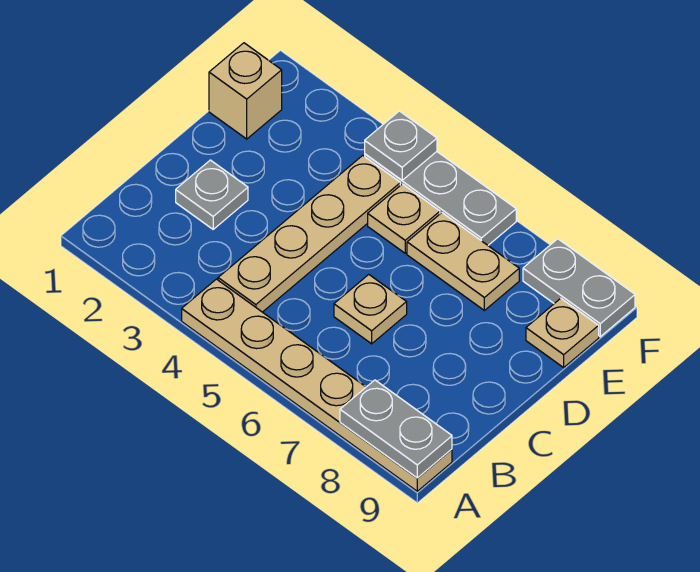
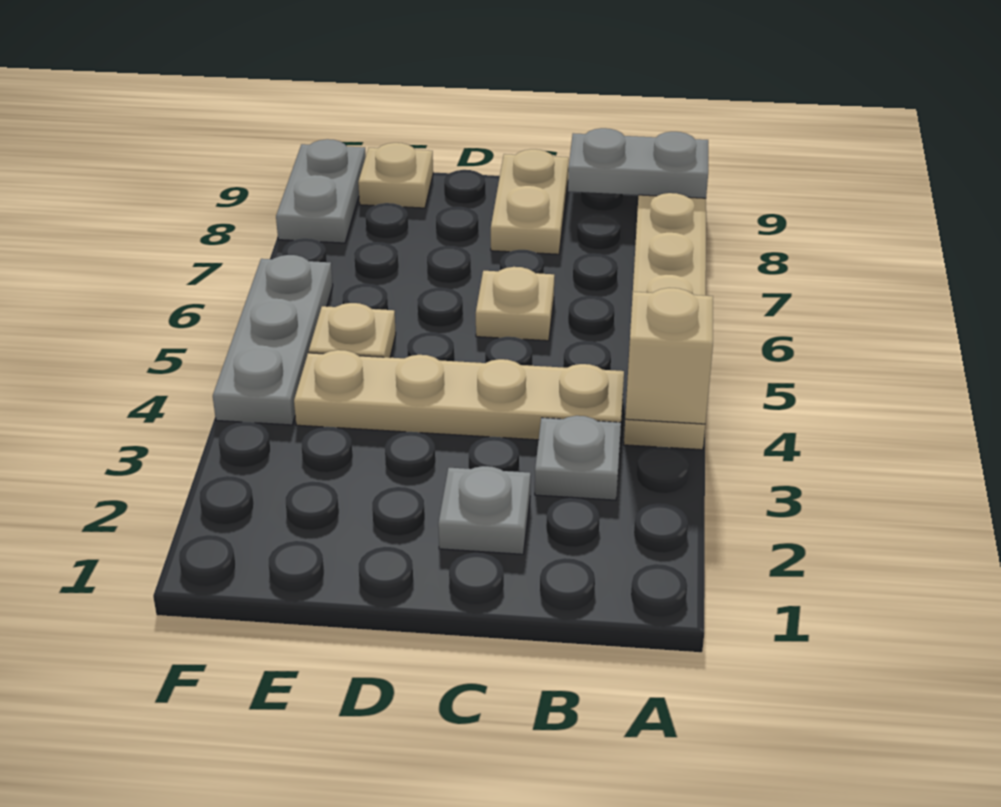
grey 1x2 plate [340,380,452,478] -> grey 1x2 plate turned to [568,128,708,198]
tan 1x1 brick [209,43,282,139] -> tan 1x1 brick moved to [625,288,713,424]
tan 1x2 plate [407,213,519,310] -> tan 1x2 plate moved to [491,149,569,254]
grey 1x1 plate [365,111,437,180] -> grey 1x1 plate moved to [535,416,621,500]

